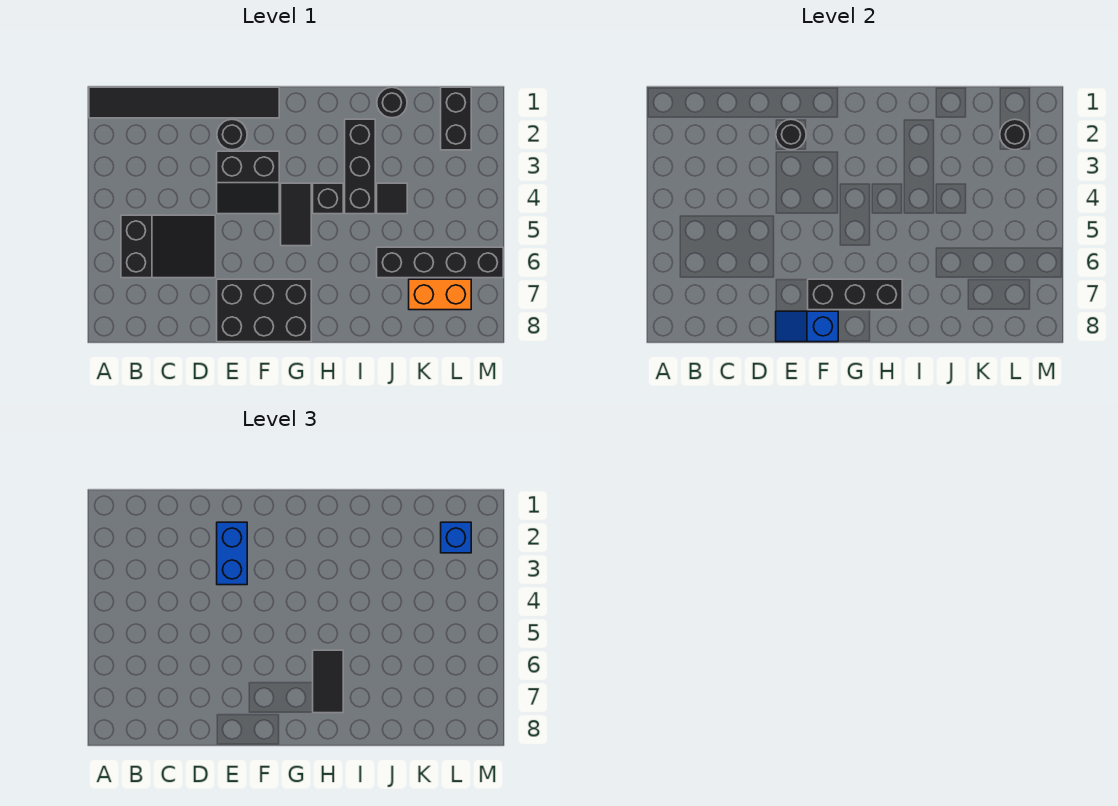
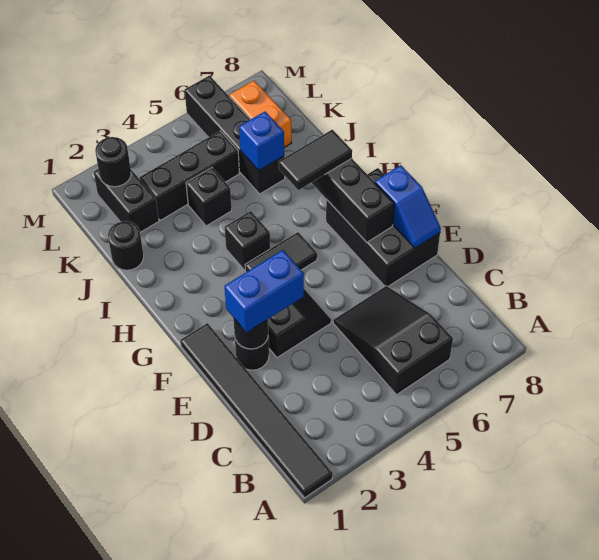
black 1x3 brick [345,119,375,214] -> black 1x3 brick moved to [140,131,239,220]
black 1x1 tile [377,183,407,214] -> black 1x1 brick [186,168,232,226]
black 1x2 brick [441,87,471,150] -> black 1x2 brick turned to [94,169,159,232]
blue 1x1 brick [441,522,471,553] -> blue 1x1 brick moved to [239,112,284,170]

